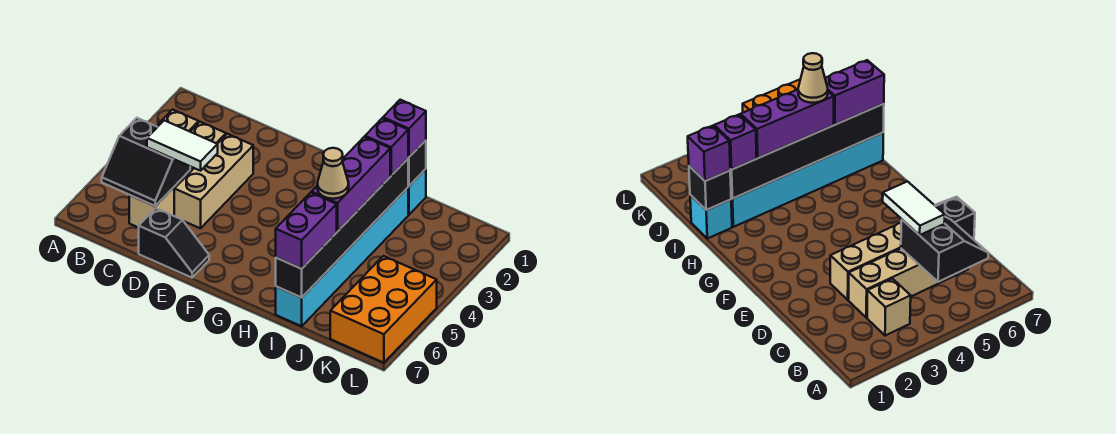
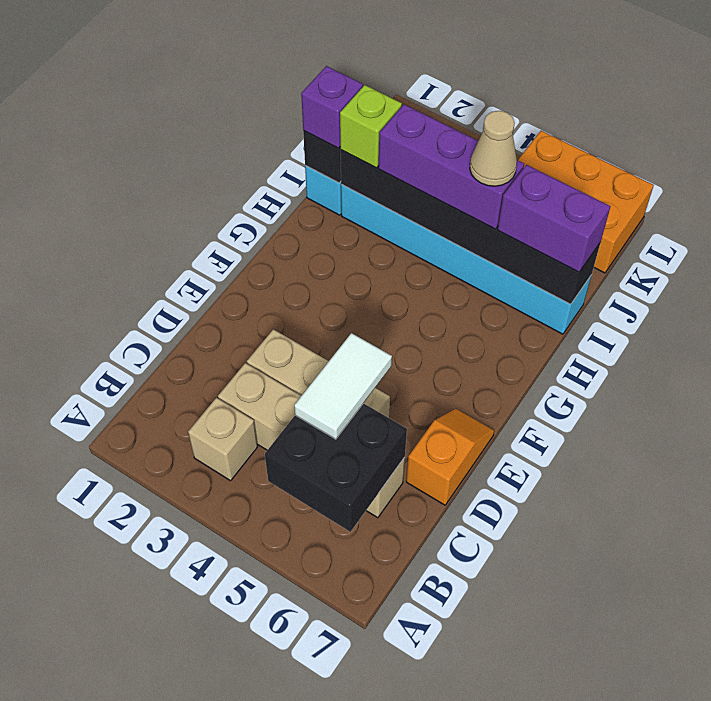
black 2x2 slope [102,118,190,206] -> black 2x2 brick [265,403,407,532]
black 1x2 slope [139,208,209,278] -> orange 1x2 slope [406,409,494,505]
purple 1x1 brick [365,118,408,176] -> lime 1x1 brick [340,85,402,168]

